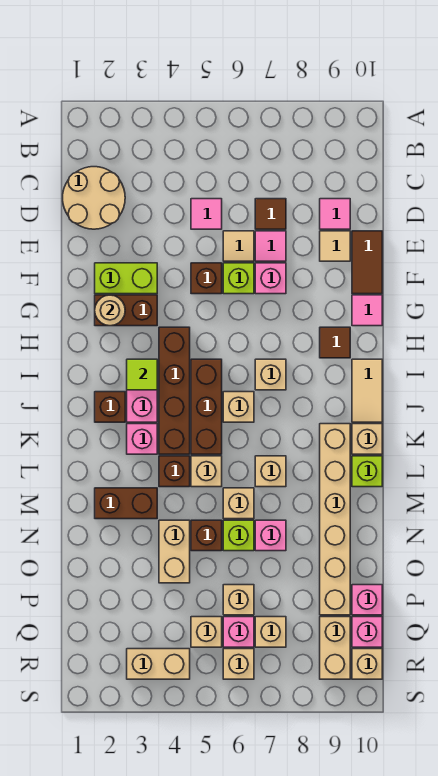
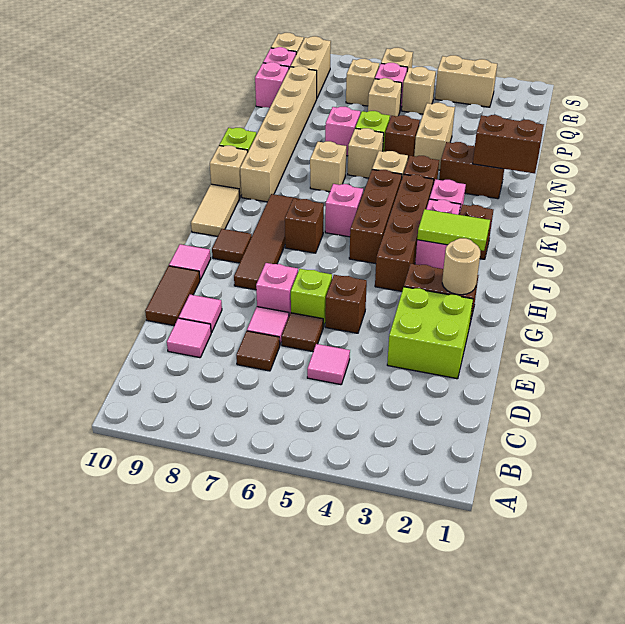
tan 2x2 round brick [63,167,125,229] -> none
tan 1x1 tile [223,231,254,261] -> brown 1x1 tile [282,313,323,352]
tan 1x1 tile [320,231,350,261] -> pink 1x1 tile [179,295,222,333]
lime 1x2 brick [95,263,157,294] -> lime 2x2 brick [387,287,473,379]
none -> brown 1x4 tile [234,194,300,290]
lime 1x1 tile [127,359,157,390] -> lime 1x2 tile [417,209,490,251]
tan 1x1 brick [255,359,286,390] -> brown 1x1 brick [285,199,324,253]
tan 1x1 brick [223,392,254,422] -> pink 1x1 brick [325,184,363,237]
none -> brown 1x2 brick [473,115,544,173]

